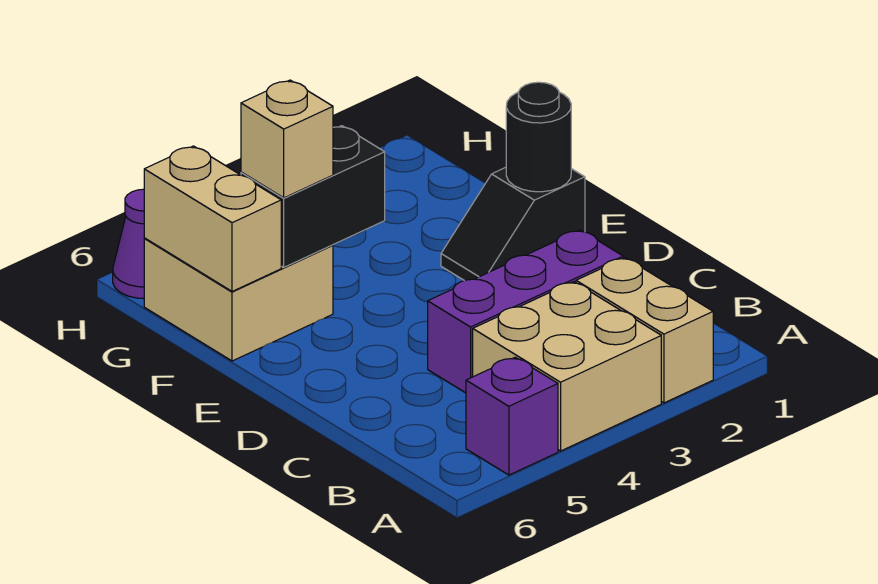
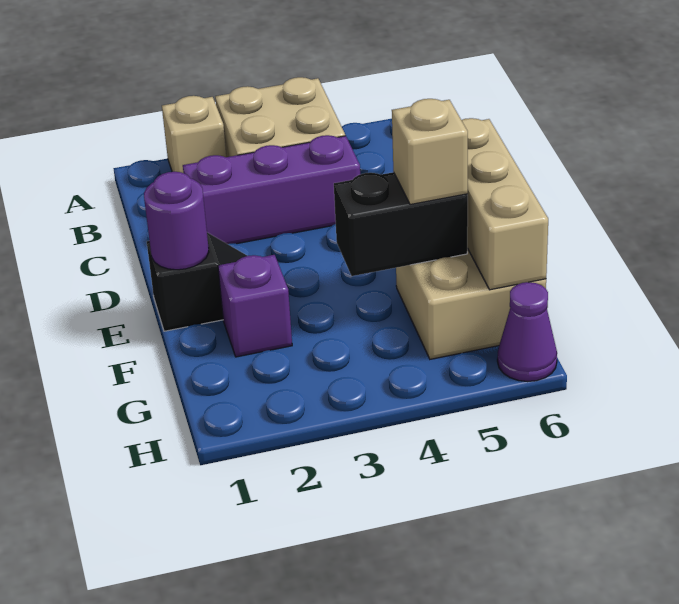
tan 1x2 brick [576,258,713,403] -> tan 1x1 brick [162,96,226,173]
purple 1x1 brick [466,357,558,475] -> purple 1x1 brick moved to [218,255,292,357]
black 1x1 round brick [506,82,571,192] -> purple 1x1 round brick [144,172,209,270]
tan 1x2 brick [144,146,281,291] -> tan 1x3 brick [462,118,548,290]

